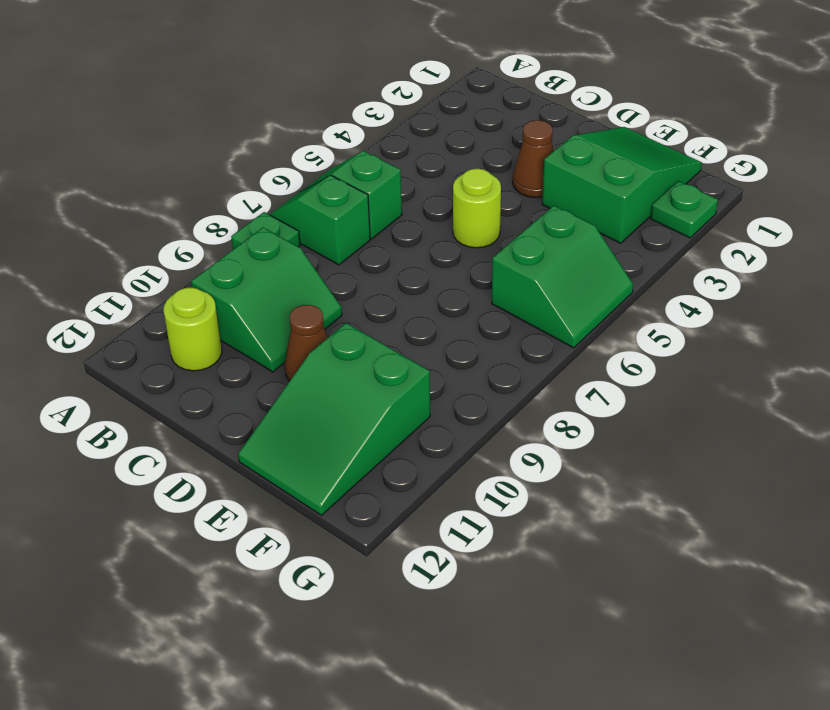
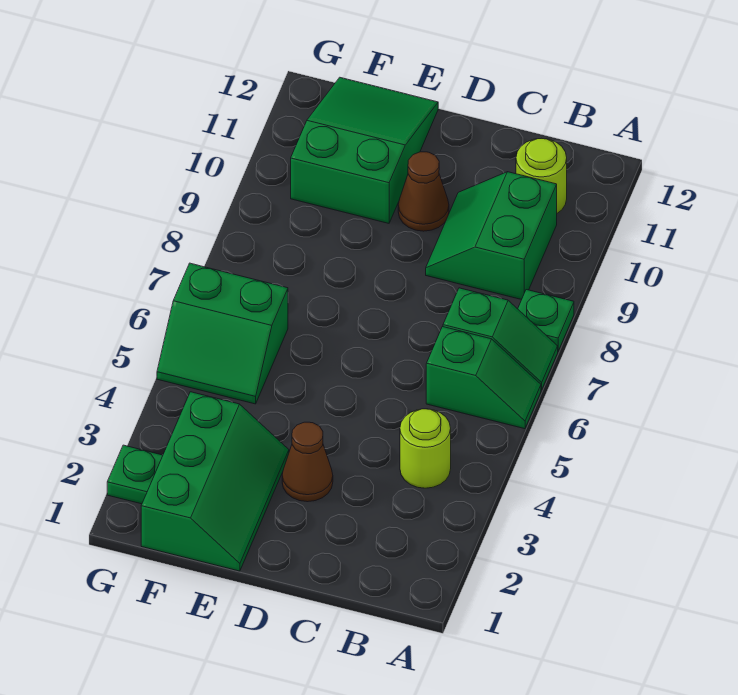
lime 1x1 round brick [453,169,501,248] -> lime 1x1 round brick moved to [400,409,451,488]
green 2x3 slope [542,127,702,243] -> green 2x3 slope turned to [141,392,289,571]
green 2x2 slope [492,206,633,348] -> green 2x2 slope turned to [157,263,288,404]

